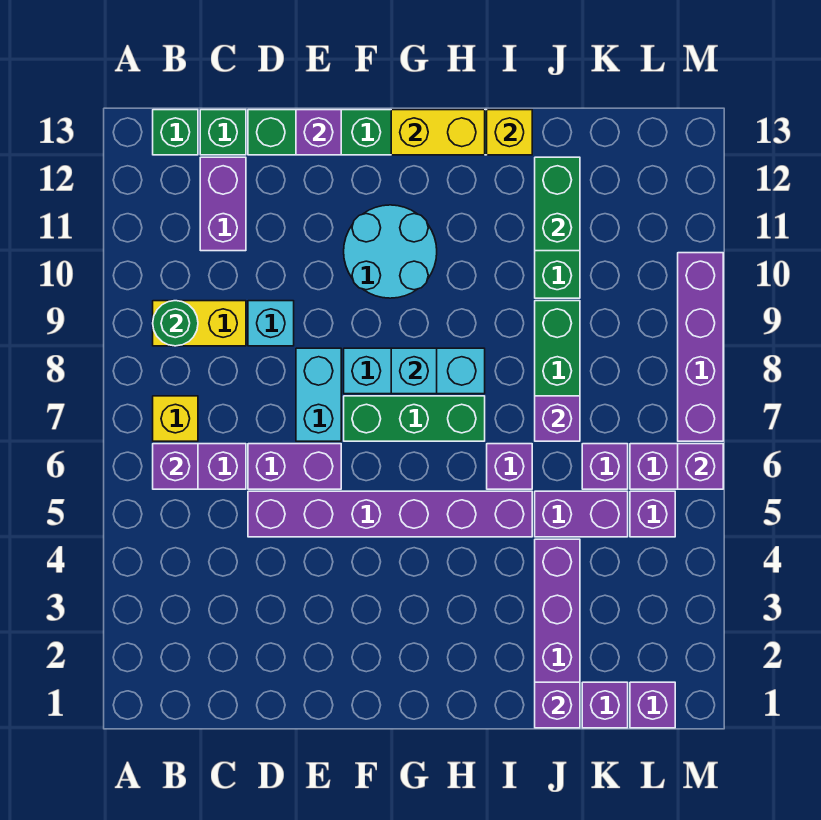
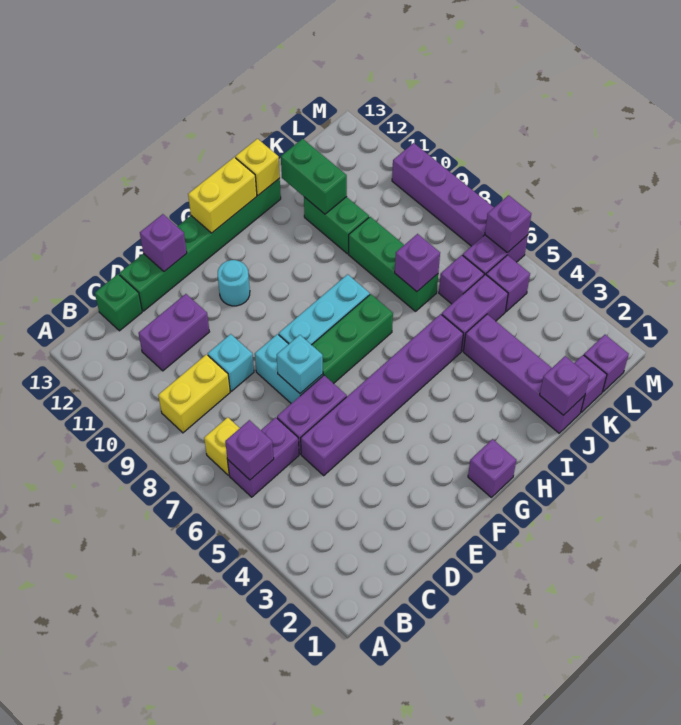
green 1x1 round brick [153,301,198,346] -> none
green 1x1 brick [153,110,198,155] -> none
purple 1x2 brick [200,157,246,251] -> purple 1x2 brick turned to [139,294,209,371]
cyan 2x2 round brick [344,205,437,298] -> cyan 1x1 round brick [218,260,250,306]
cyan 1x1 brick [391,348,437,394] -> cyan 1x1 brick moved to [277,335,323,393]
purple 1x1 brick [487,444,532,489] -> purple 1x1 brick moved to [468,439,516,497]

